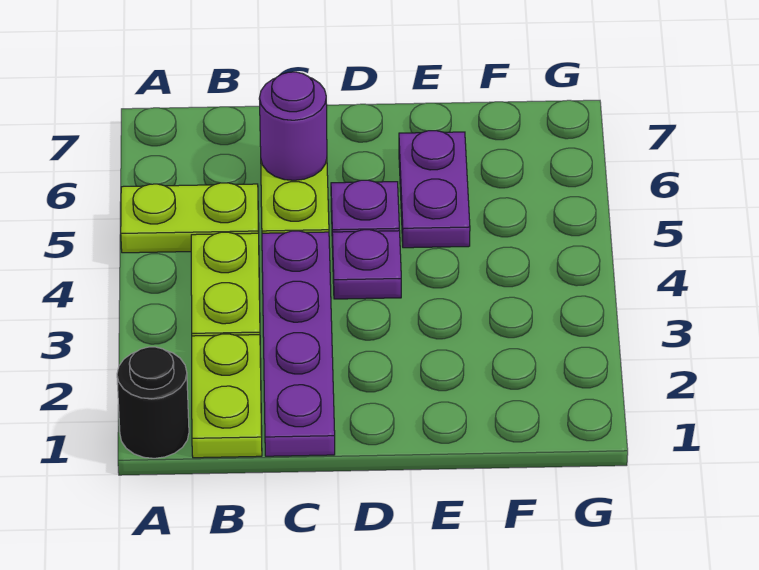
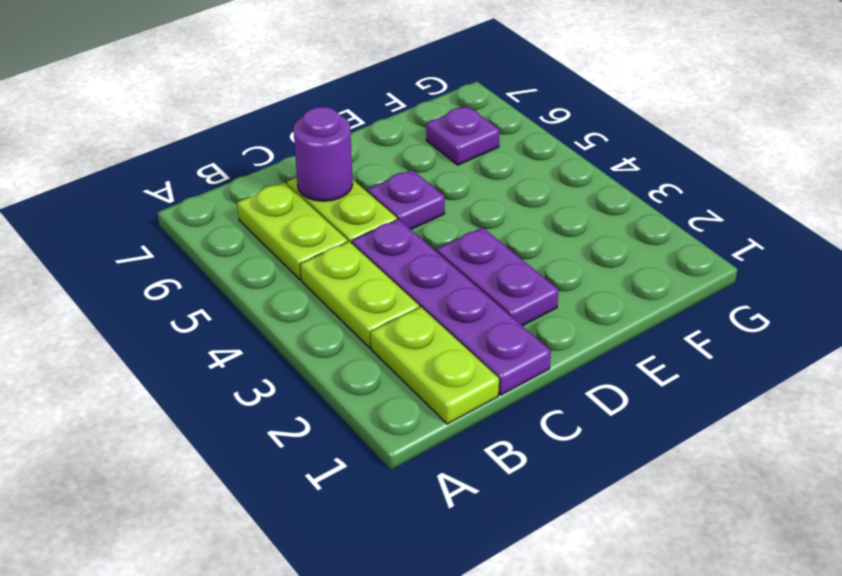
black 1x1 round brick [117,347,189,458] -> none
lime 1x2 plate [121,183,259,253] -> lime 1x2 plate turned to [237,183,348,280]
purple 1x1 plate [332,230,401,299] -> purple 1x1 plate moved to [426,106,500,165]
purple 1x2 plate [399,131,470,248] -> purple 1x2 plate moved to [437,227,559,326]

